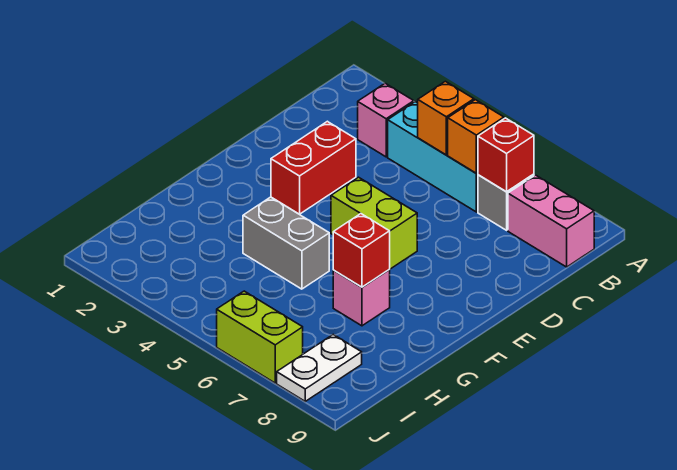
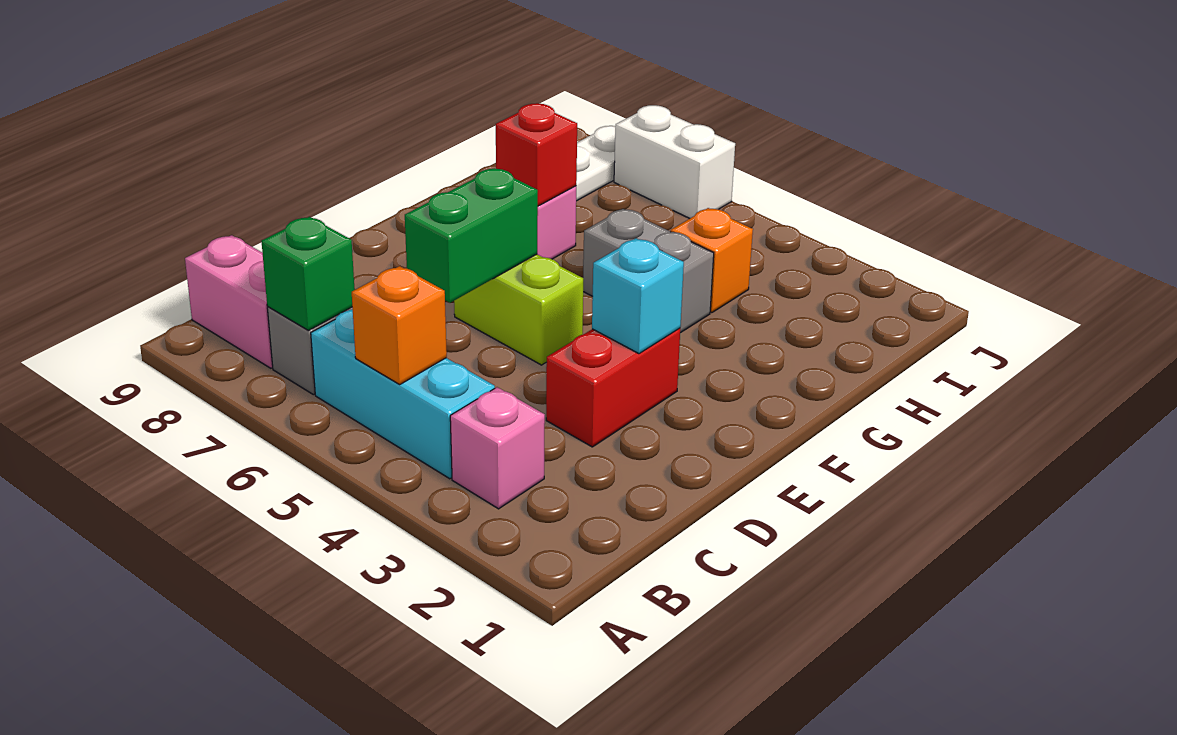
orange 1x1 brick [448,100,504,174] -> orange 1x1 brick moved to [671,208,753,313]
red 1x1 brick [478,118,534,192] -> green 1x1 brick [261,217,355,331]
none -> green 1x2 brick [405,169,538,303]
none -> cyan 1x1 brick [592,238,684,354]
lime 1x2 brick [217,291,303,383] -> white 1x2 brick [614,105,735,219]

